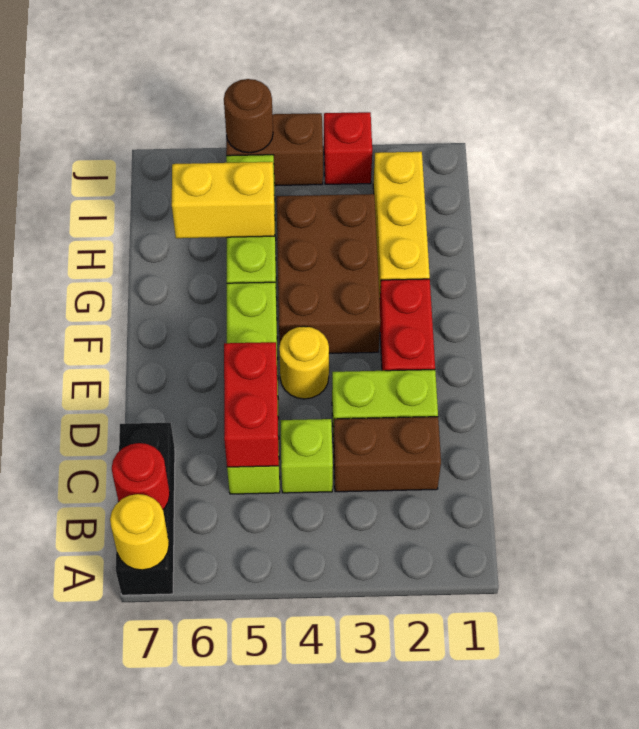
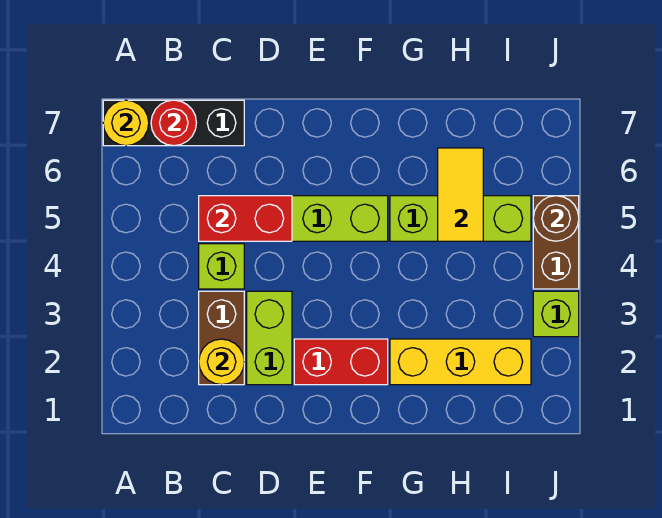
yellow 1x1 round brick [279,326,329,399] -> yellow 1x1 round brick moved to [199,339,244,385]
brown 2x3 brick [277,194,380,353] -> none
yellow 1x2 brick [172,162,275,238] -> yellow 1x2 tile [438,148,483,241]
red 1x1 brick [324,112,372,184] -> lime 1x1 brick [533,291,579,337]

